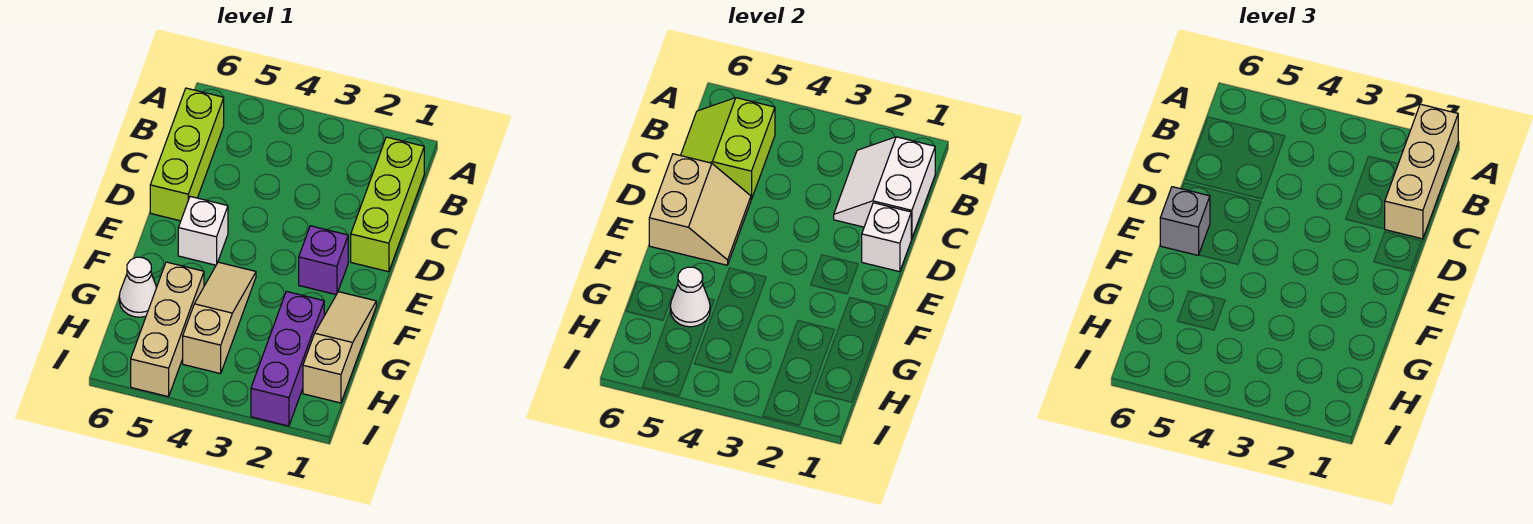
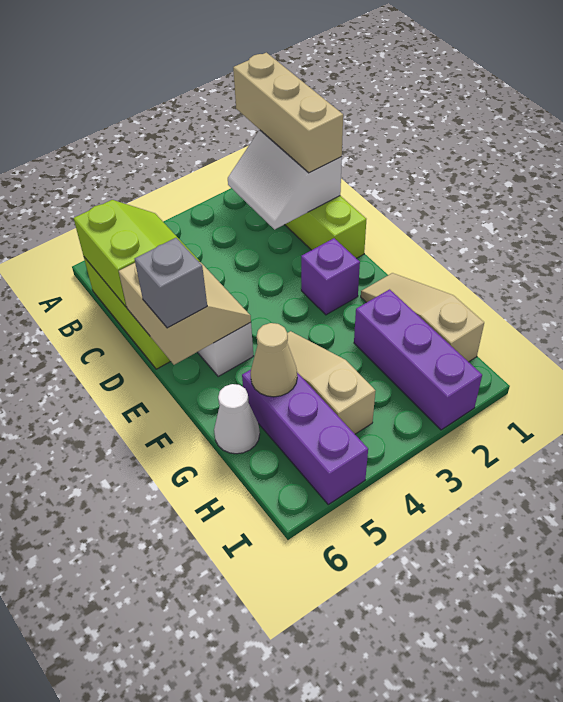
lime 2x2 slope [681,98,775,199] -> lime 2x2 slope turned to [74,200,200,307]
white 1x1 brick [862,203,911,272] -> none
tan 1x3 brick [131,262,204,397] -> purple 1x3 brick [242,370,368,504]
white 1x1 cone [670,267,710,327] -> tan 1x1 cone [250,323,297,397]

